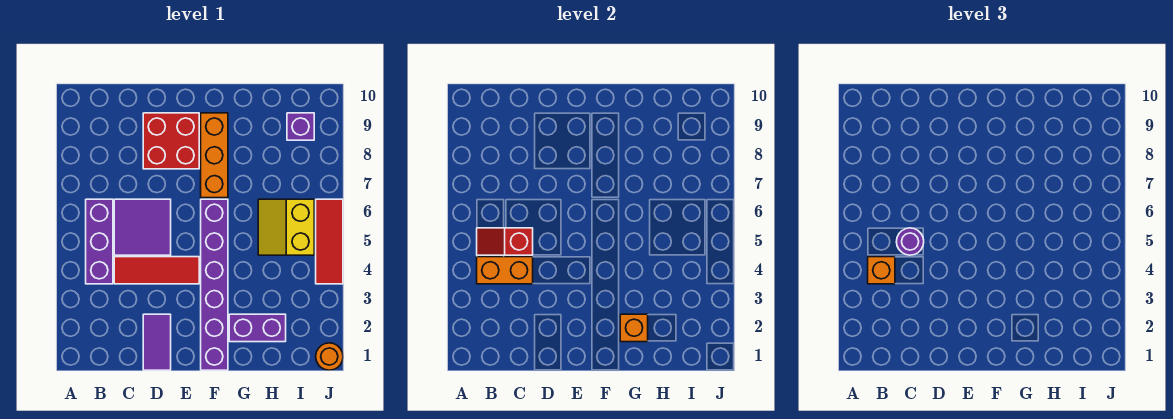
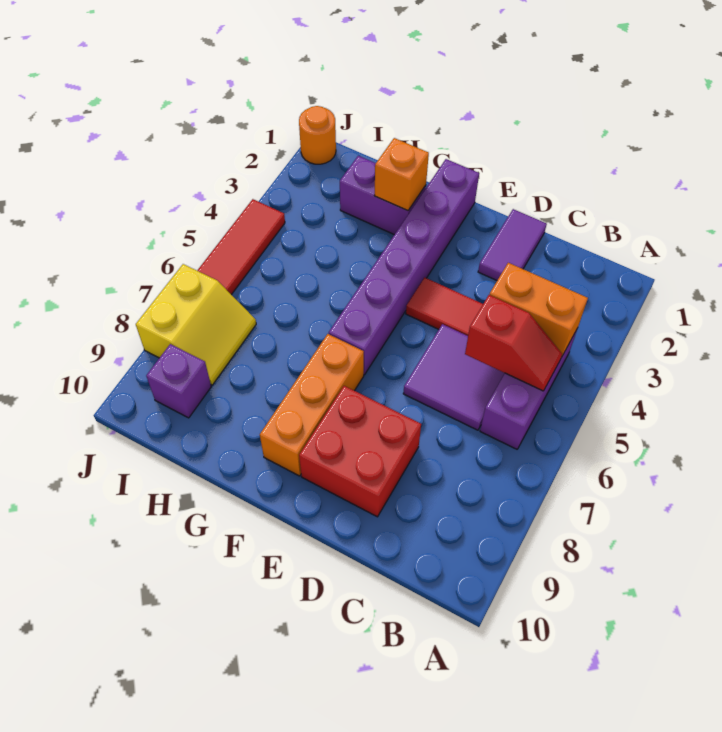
orange 1x1 brick [868,257,895,284] -> none
purple 1x1 round brick [896,228,924,255] -> none
yellow 2x2 slope [258,199,314,255] -> yellow 2x2 slope moved to [136,264,256,385]

